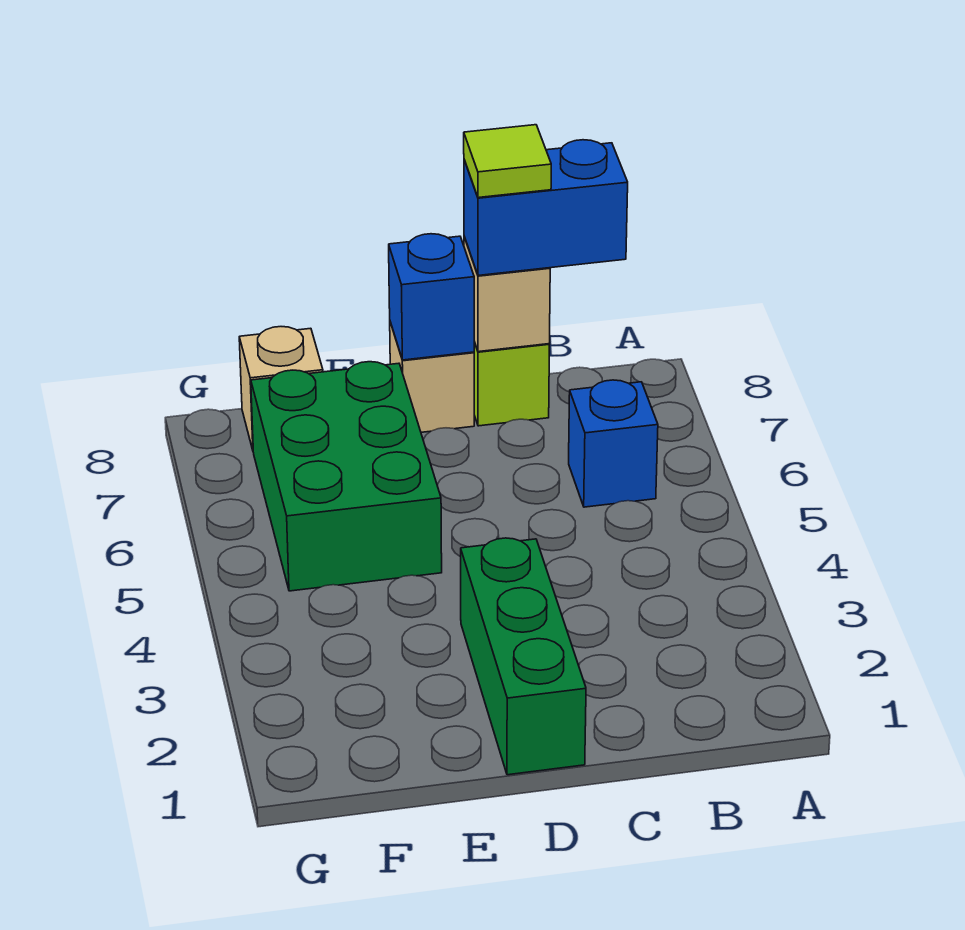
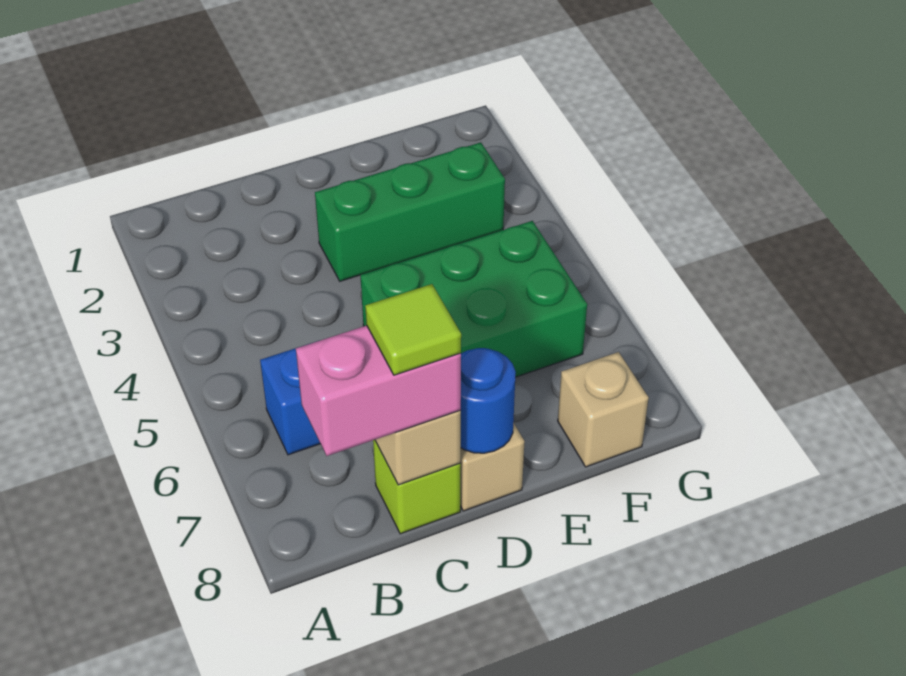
blue 1x2 brick [464,140,628,275] -> pink 1x2 brick [296,325,461,456]
green 1x3 brick [461,538,586,775] -> green 1x3 brick turned to [315,142,505,281]
blue 1x1 brick [389,234,474,360] -> blue 1x1 round brick [461,348,516,453]
green 2x3 brick [251,362,442,591] -> green 2x3 brick turned to [360,221,587,377]

